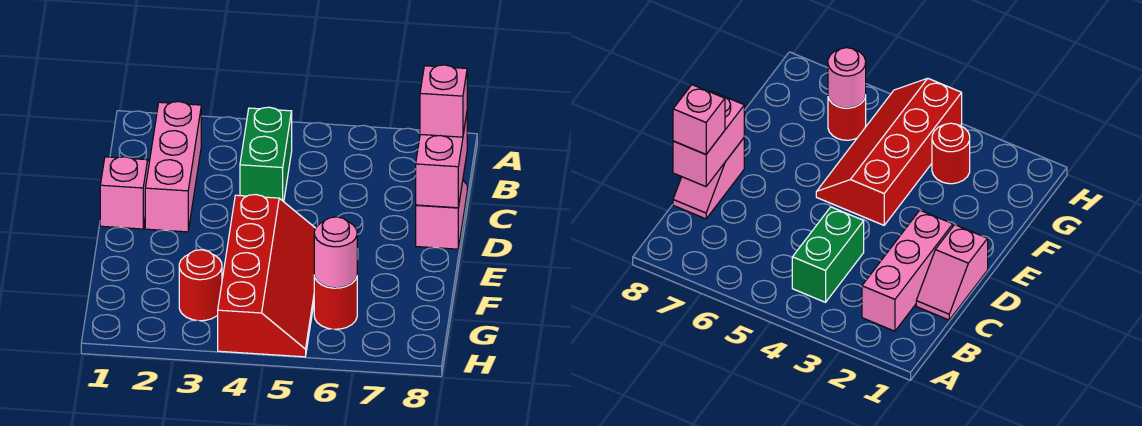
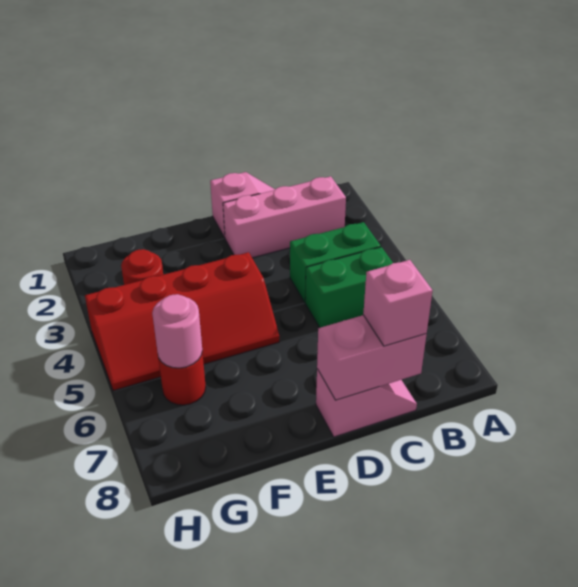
none -> green 1x2 brick [305,247,393,328]

